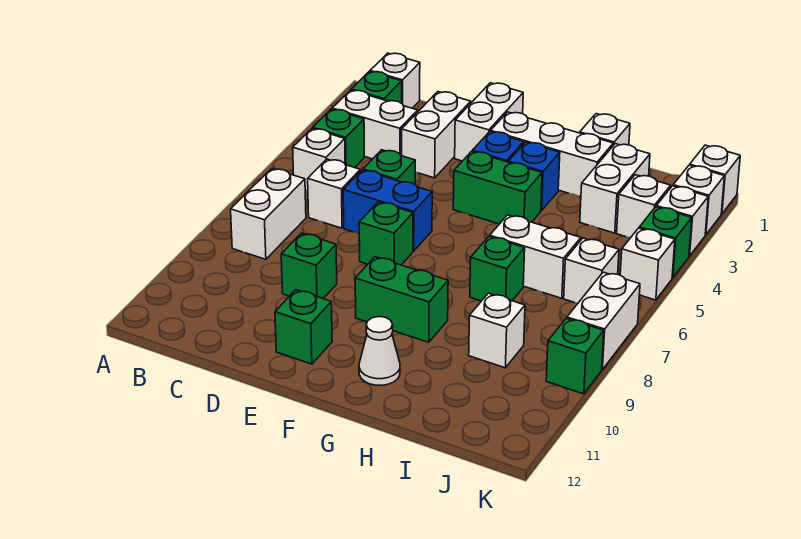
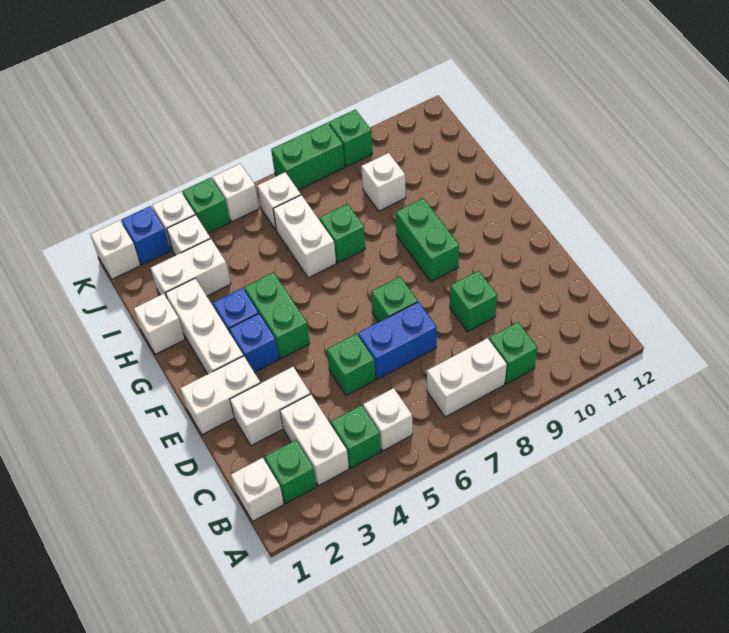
white 1x1 brick [308,159,360,228] -> none
blue 1x2 brick [343,170,432,251] -> blue 1x2 brick turned to [358,302,437,379]
green 1x1 brick [275,290,332,364] -> green 1x1 brick moved to [489,322,537,384]
white 1x1 cone [359,317,400,385] -> none
white 1x1 brick [673,165,724,235] -> blue 1x1 brick [122,206,171,265]
white 1x2 brick [567,272,640,369] -> green 1x2 brick [271,123,345,190]

